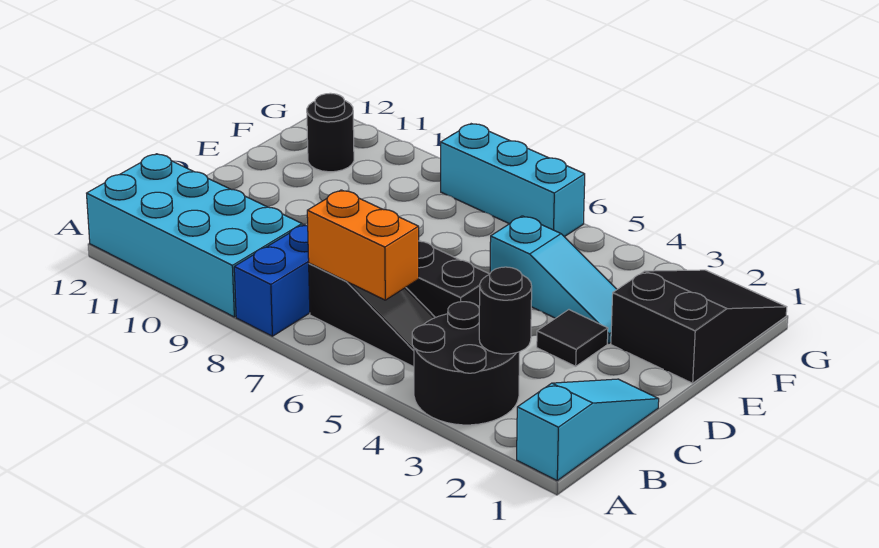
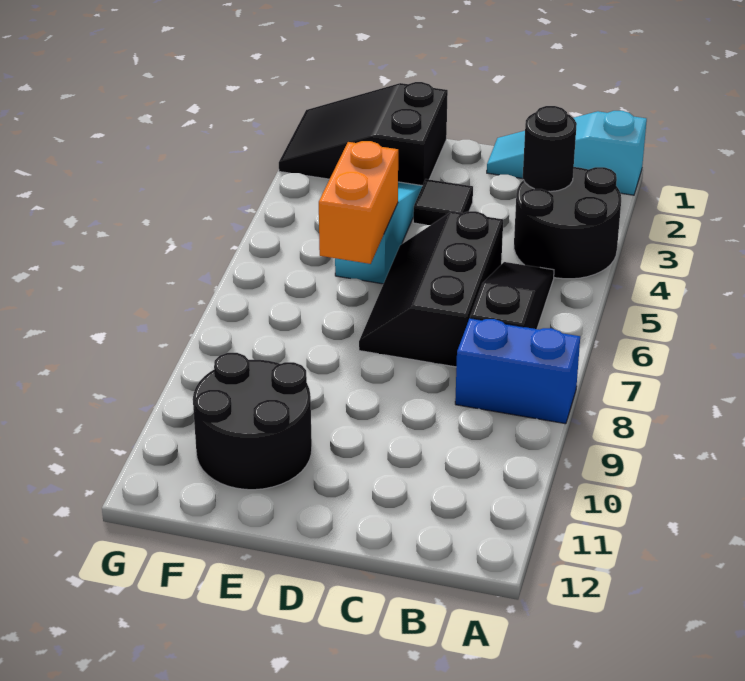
cyan 2x4 brick [87,154,302,317] -> none
orange 1x2 brick [307,190,419,300] -> orange 1x2 brick moved to [319,141,398,264]
black 1x1 round brick [307,93,354,172] -> black 2x2 round brick [193,353,312,490]
cyan 1x3 brick [441,124,585,237] -> none

